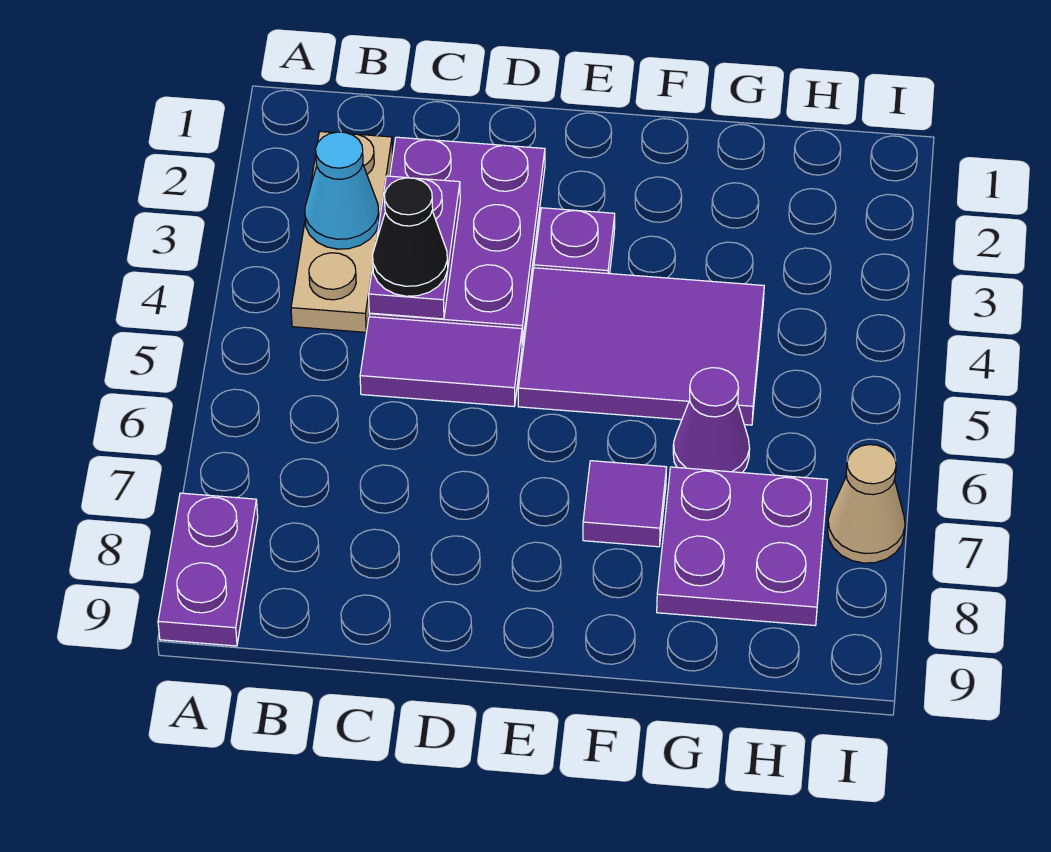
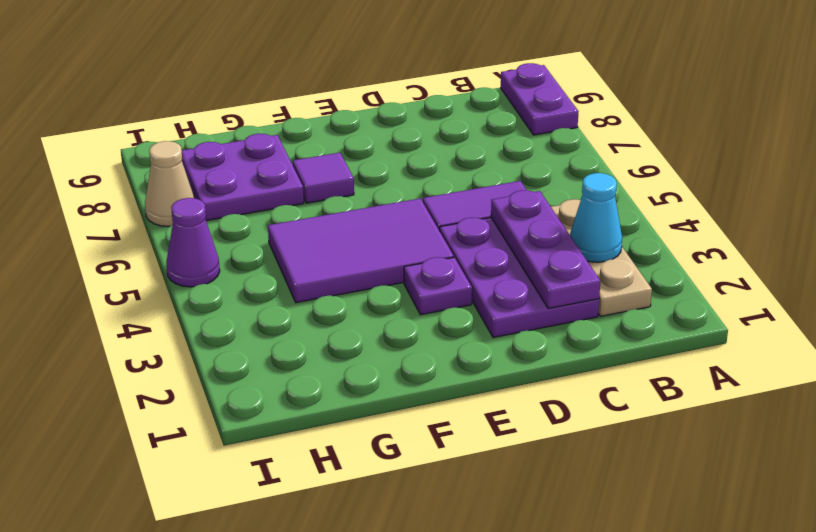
purple 1x2 plate [369,176,460,319] -> purple 1x3 plate [491,190,600,309]
black 1x1 cone [373,178,448,296] -> none
purple 1x1 cone [673,368,750,473] -> purple 1x1 cone moved to [166,198,220,287]

